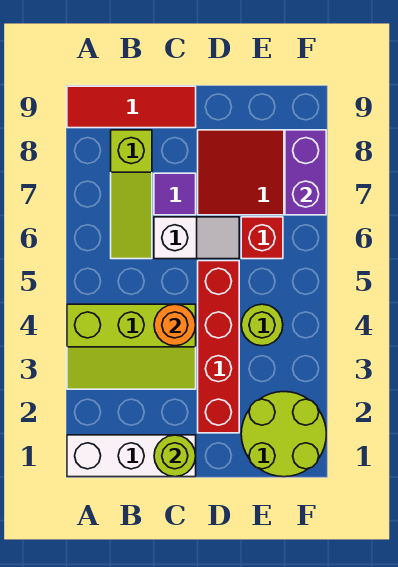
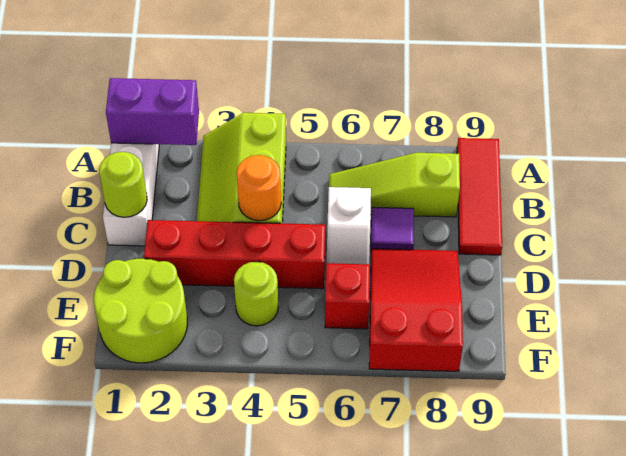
purple 1x2 brick [285,130,326,215] -> purple 1x2 brick moved to [106,78,199,145]

